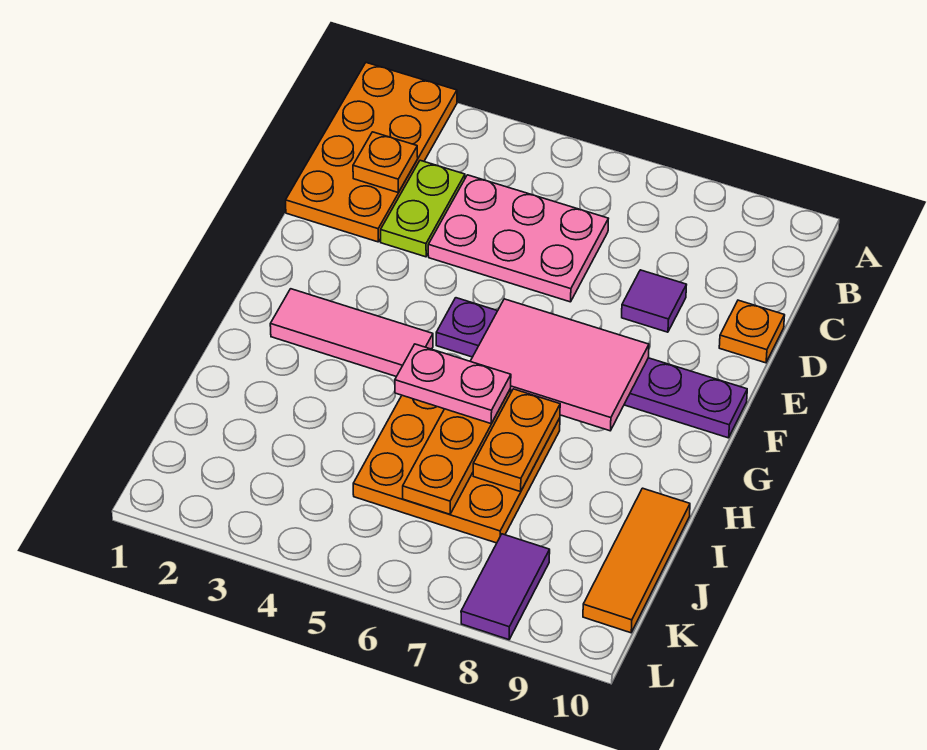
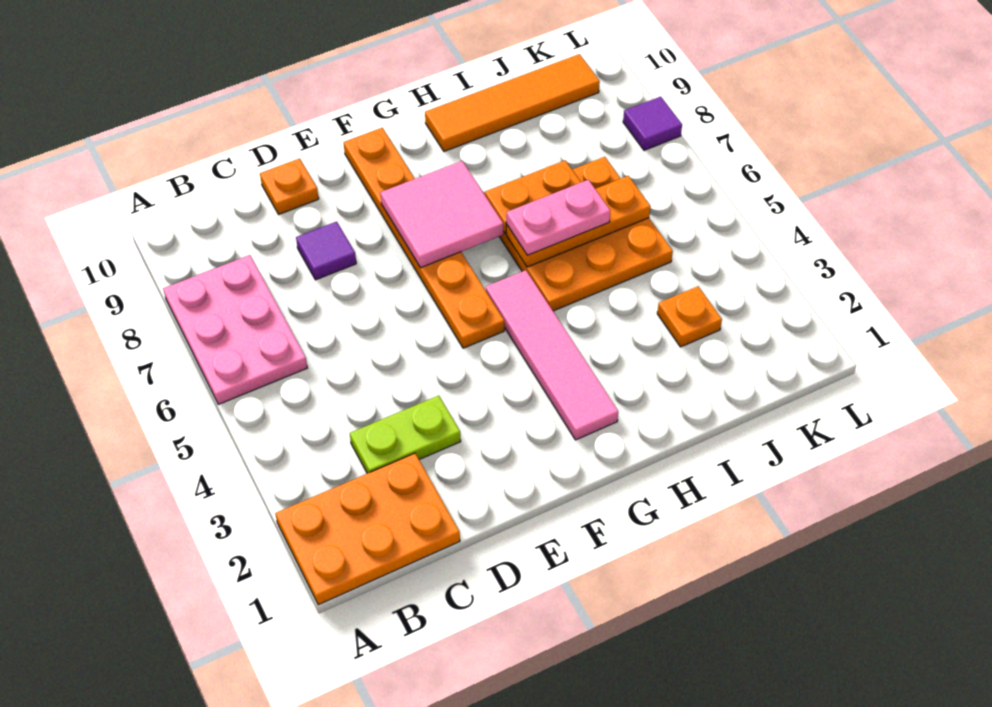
orange 2x4 plate [286,63,457,242] -> orange 2x3 plate [275,453,460,605]
orange 1x1 plate [353,132,418,192] -> orange 1x1 plate moved to [657,286,722,347]
pink 2x3 plate [428,175,608,302] -> pink 2x3 plate moved to [163,255,307,404]
purple 1x6 plate [436,298,747,438] -> orange 1x6 plate [344,128,504,348]
pink 2x3 tile [470,299,649,431] -> pink 2x2 tile [380,161,503,268]
pink 1x3 tile [270,289,433,377] -> pink 1x4 tile [486,270,618,440]
pink 1x2 plate [395,344,511,423] -> pink 1x2 plate turned to [506,180,610,255]
orange 1x3 tile [583,488,690,633] -> orange 1x4 tile [425,54,600,151]
purple 1x2 tile [461,534,550,640] -> purple 1x1 tile [623,97,682,150]

